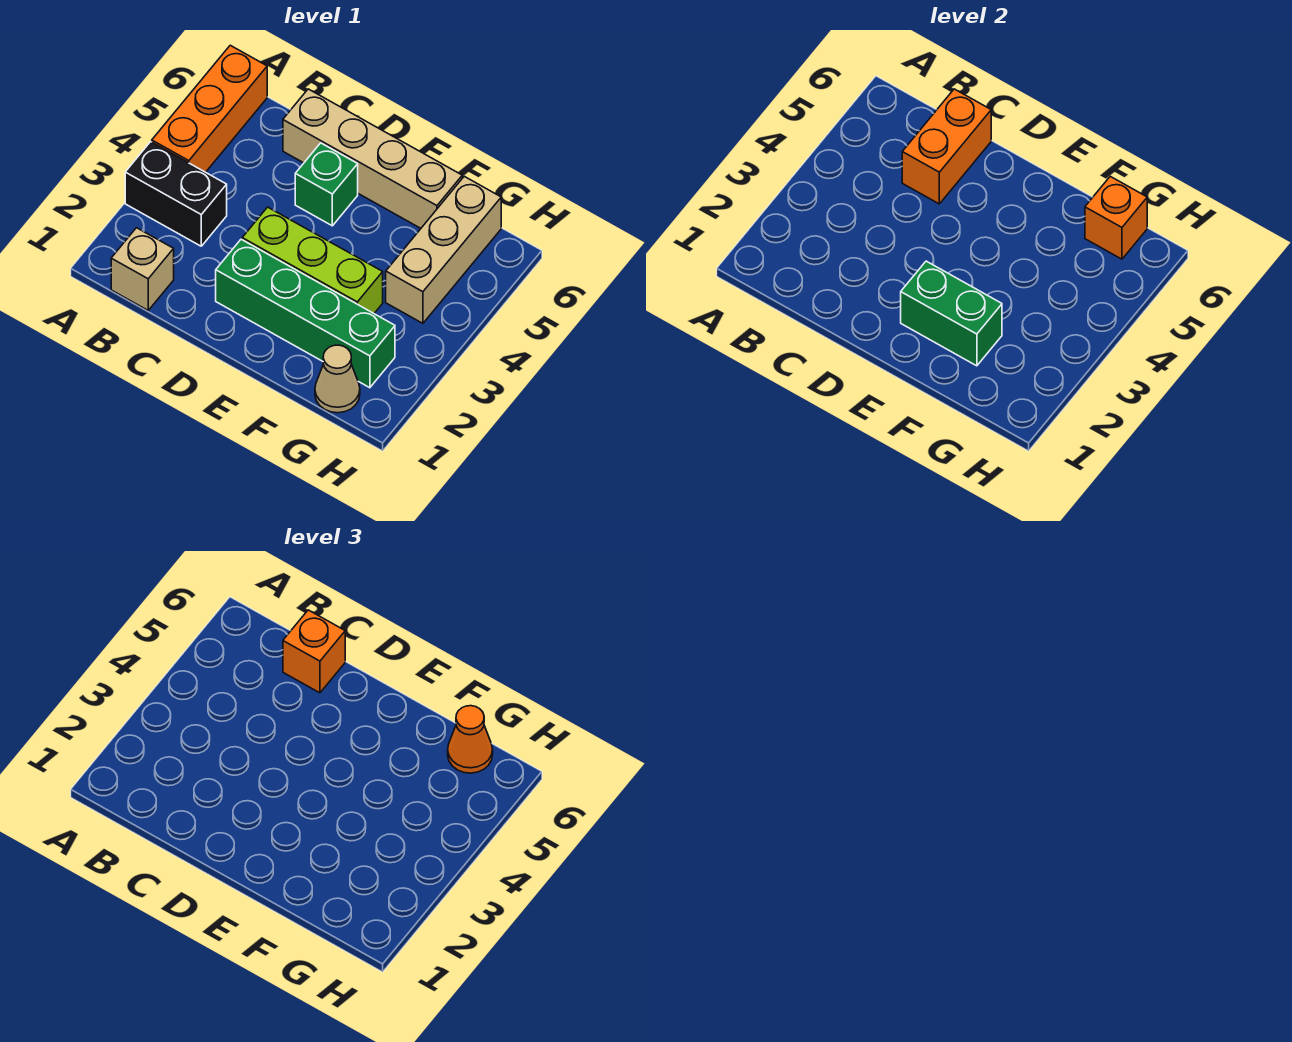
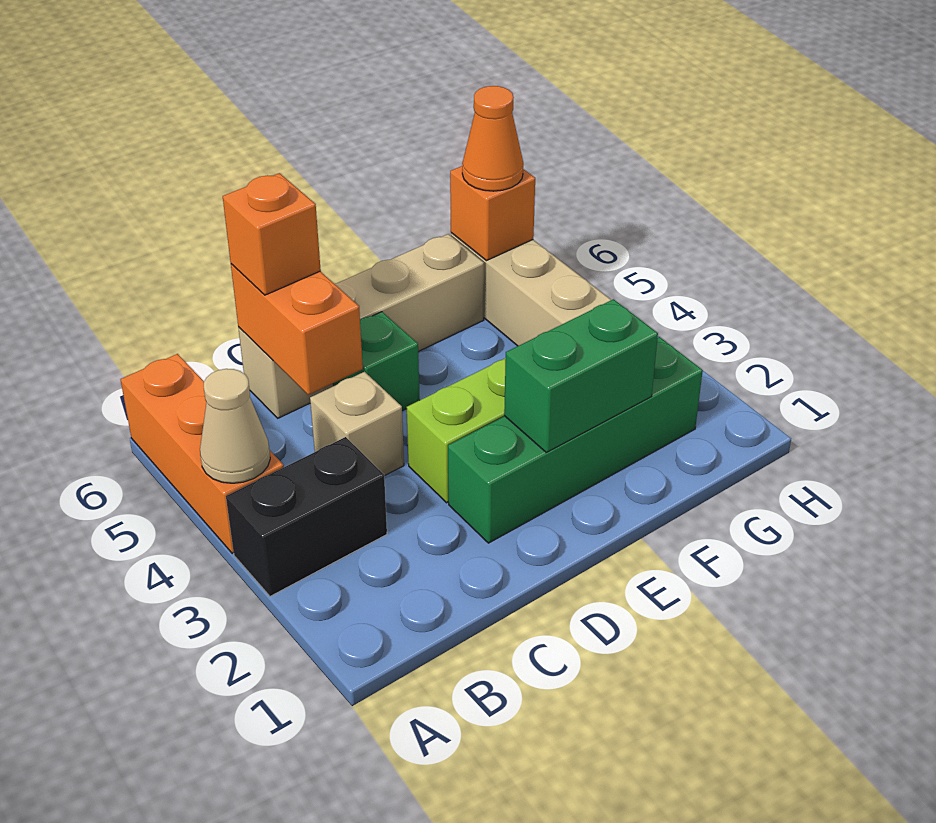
tan 1x1 brick [111,228,174,310] -> tan 1x1 brick moved to [310,372,404,476]
tan 1x1 cone [315,345,360,413] -> tan 1x1 cone moved to [200,369,270,483]

